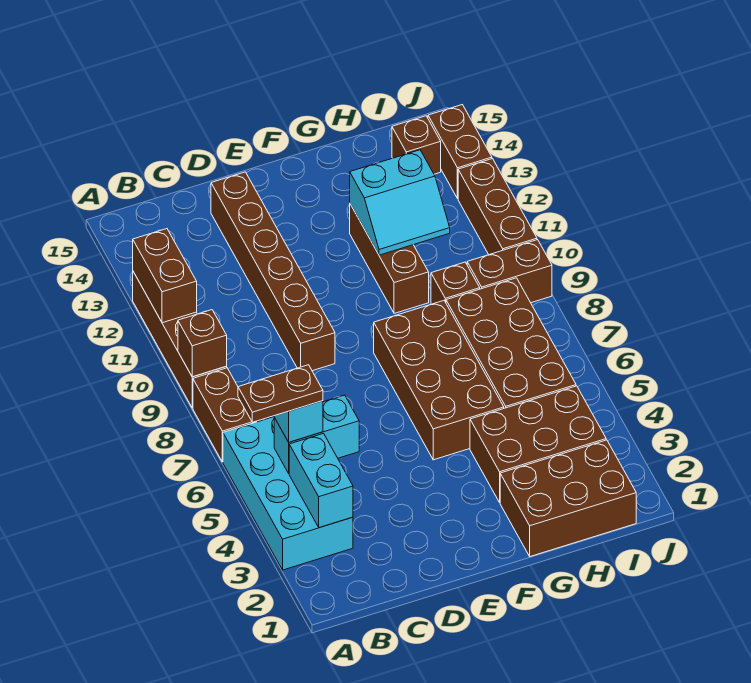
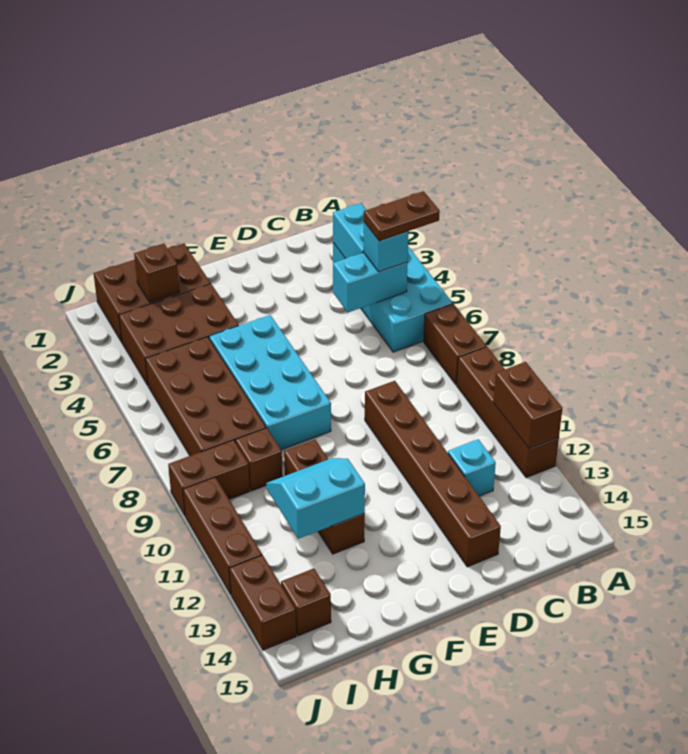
brown 1x1 brick [178,310,227,377] -> brown 1x1 brick moved to [134,244,179,303]
none -> cyan 1x1 brick [448,439,496,496]
brown 2x4 brick [374,301,504,460] -> cyan 2x4 brick [209,315,331,450]

